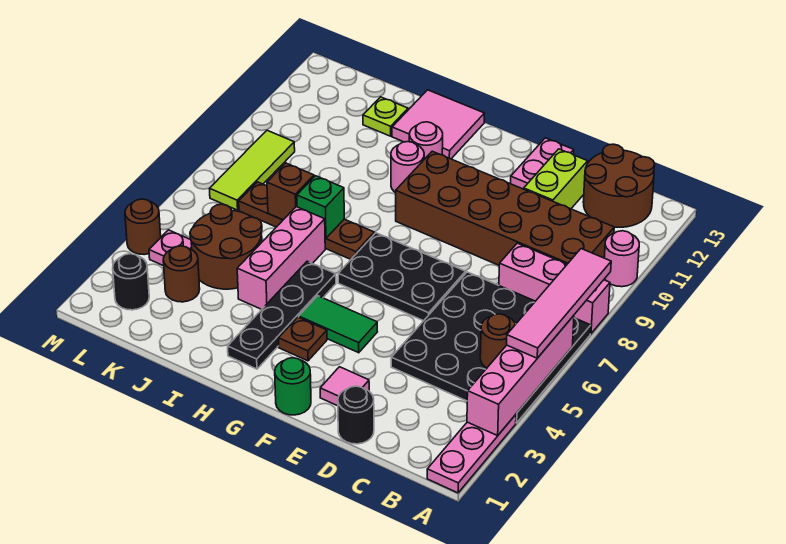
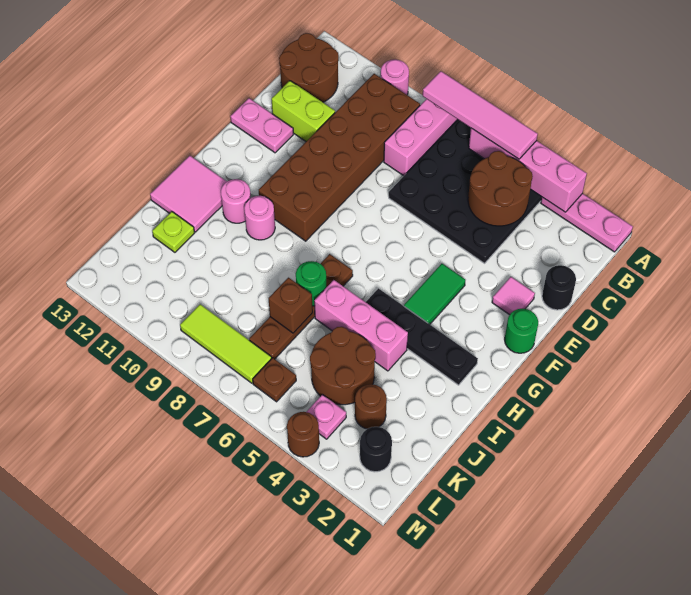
brown 1x1 round brick [480,314,516,368] -> brown 2x2 round brick [468,151,533,226]
black 2x3 plate [338,233,466,321] -> none
brown 1x1 plate [279,317,327,361] -> brown 1x1 plate moved to [253,358,296,402]
green 1x1 brick [297,176,344,238] -> green 1x1 round brick [296,261,327,306]

